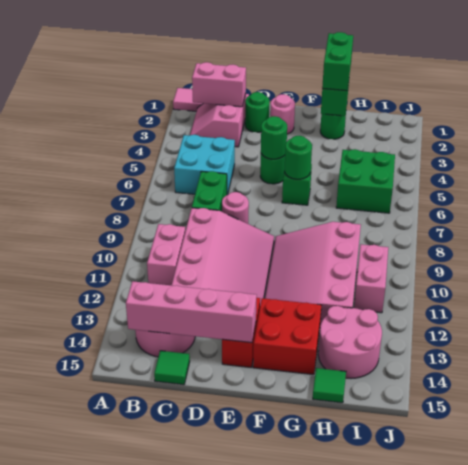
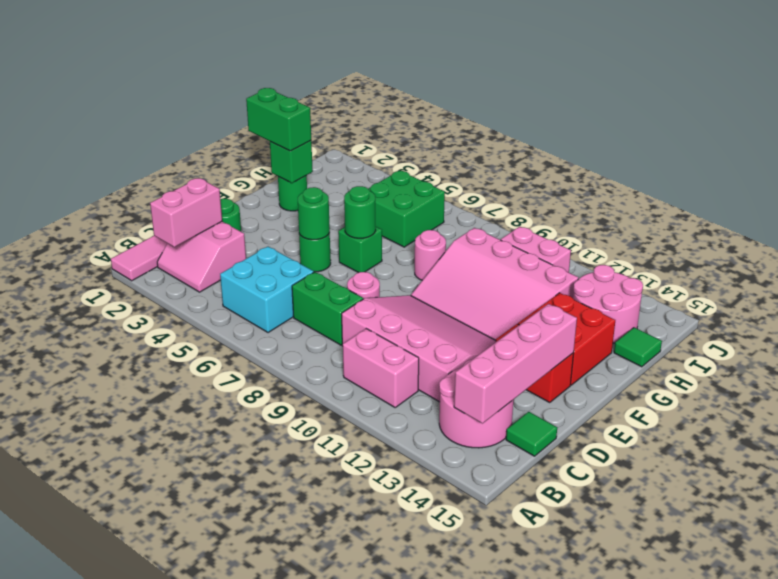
pink 1x1 round brick [270,94,295,134] -> pink 1x1 round brick moved to [415,230,446,280]

